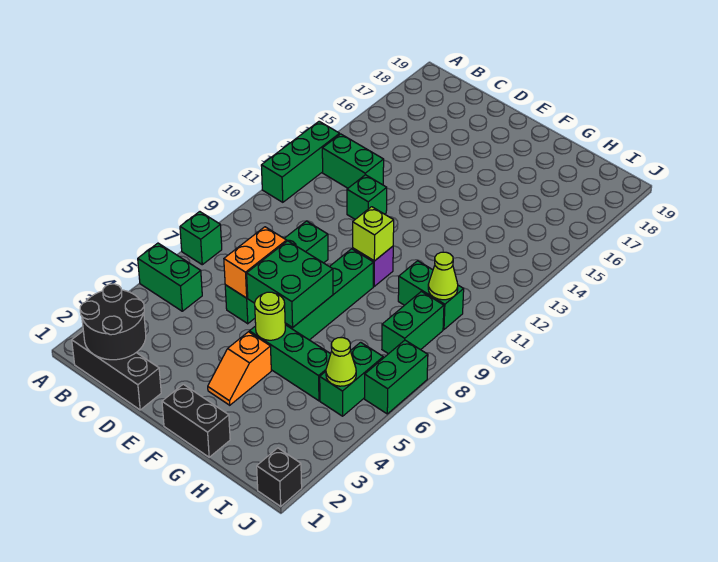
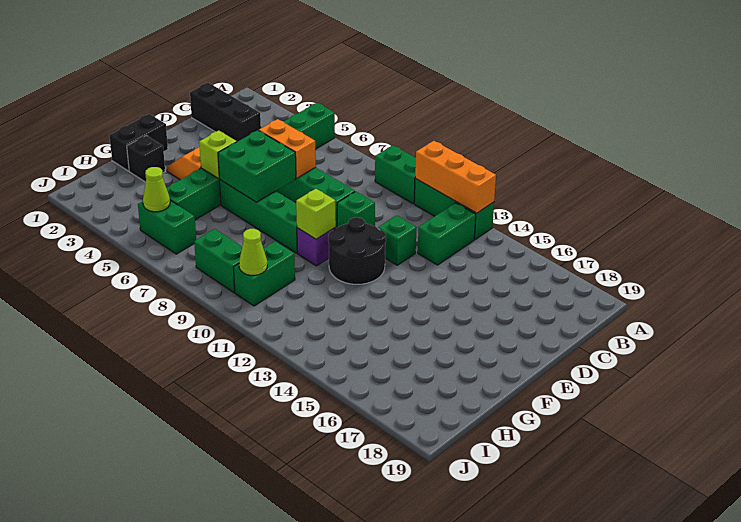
green 1x1 brick [180,212,222,265] -> green 1x1 brick moved to [337,192,375,227]
none -> orange 1x3 brick [415,141,496,213]
black 1x3 brick [72,331,161,410] -> black 1x3 brick turned to [190,83,261,142]
black 2x2 round brick [80,284,146,360] -> black 2x2 round brick moved to [328,217,386,284]
lime 1x1 round brick [255,292,285,340] -> lime 1x1 brick [199,131,237,179]
black 1x1 brick [257,448,302,506] -> black 1x1 brick moved to [127,135,165,182]
green 1x2 brick [365,340,428,414] -> green 1x2 brick moved to [375,145,416,204]

